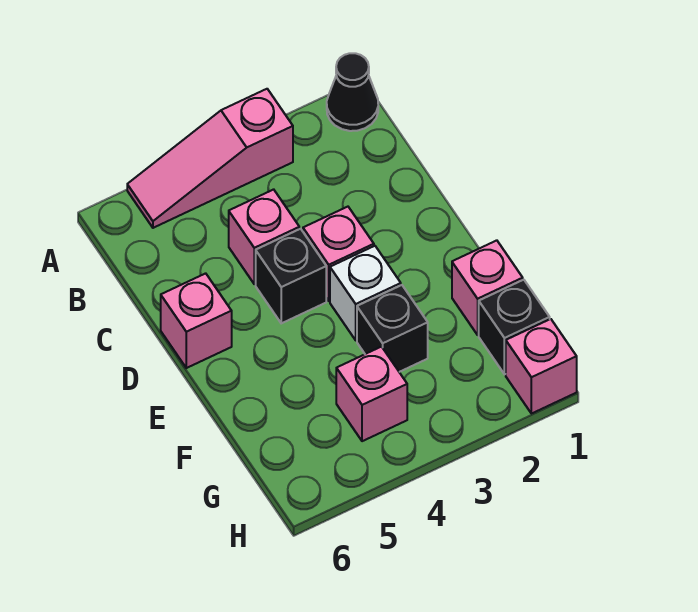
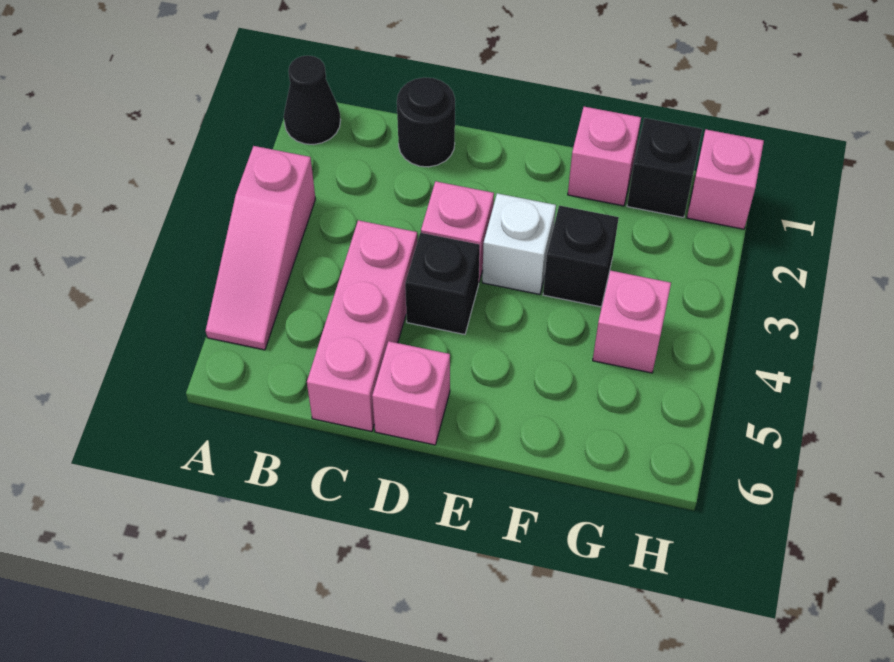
none -> black 1x1 round brick [397,78,455,167]
pink 1x1 brick [229,189,299,284] -> pink 1x3 brick [307,220,417,431]

